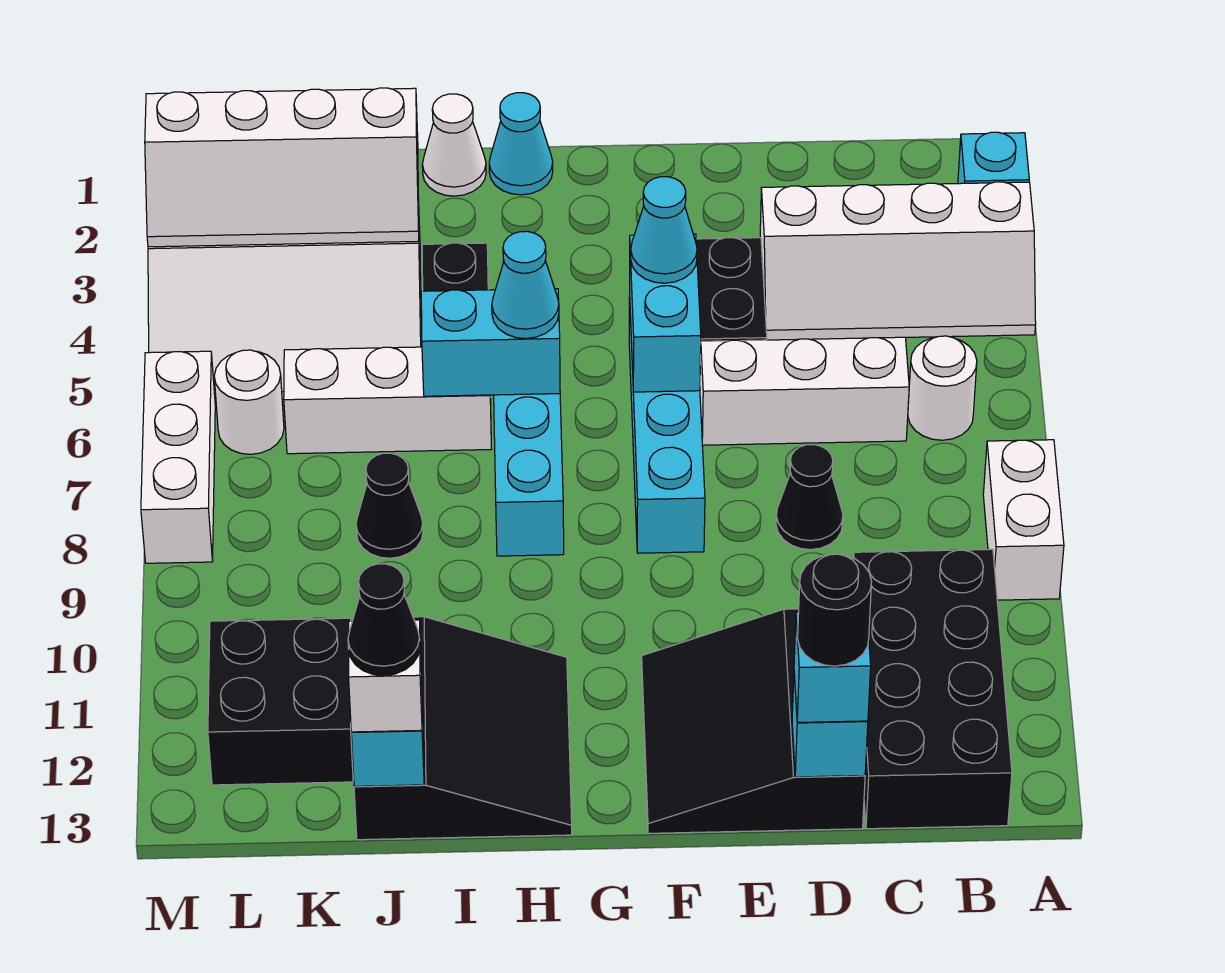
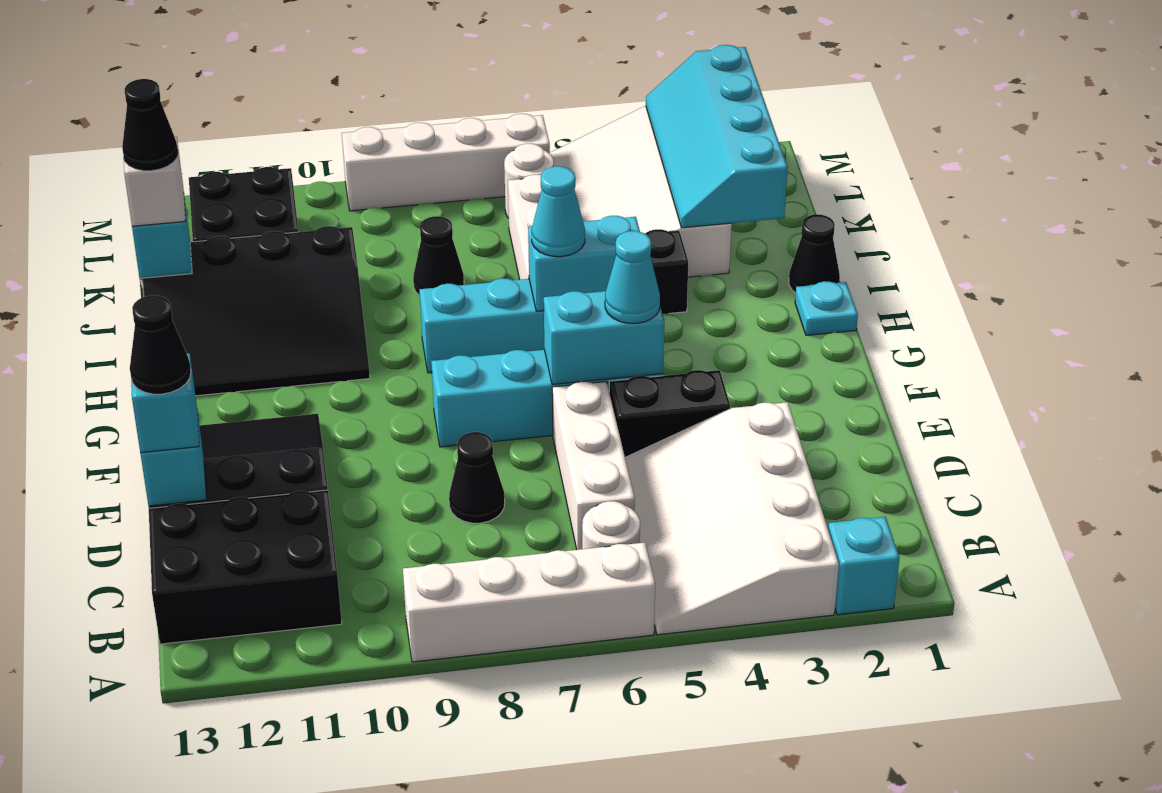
white 2x4 slope [760,182,1036,340] -> white 3x4 slope [625,402,839,635]
white 1x2 brick [983,440,1064,600] -> white 1x4 brick [403,543,655,662]
black 2x4 brick [854,549,1012,829] -> black 2x3 brick [149,490,342,644]
black 1x1 round brick [798,554,872,666] -> black 1x1 cone [130,295,191,394]
cyan 1x1 cone [489,93,553,195] -> cyan 1x1 plate [795,281,858,335]
cyan 1x2 brick [421,289,560,396] -> cyan 1x2 brick turned to [528,216,640,311]
black 3x3 slope [354,617,572,840] -> black 3x4 slope [140,226,370,396]
white 1x1 cone [422,94,486,196] -> black 1x1 cone [789,214,840,293]
white 2x4 slope [145,88,419,247] -> cyan 2x4 slope [646,45,788,228]
white 1x3 brick [141,351,215,563] -> white 1x4 brick [342,114,550,211]

